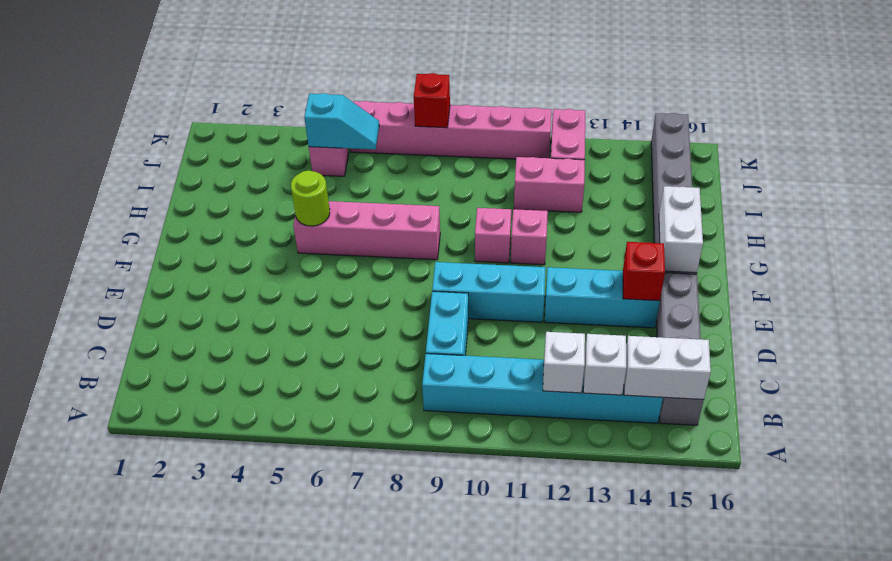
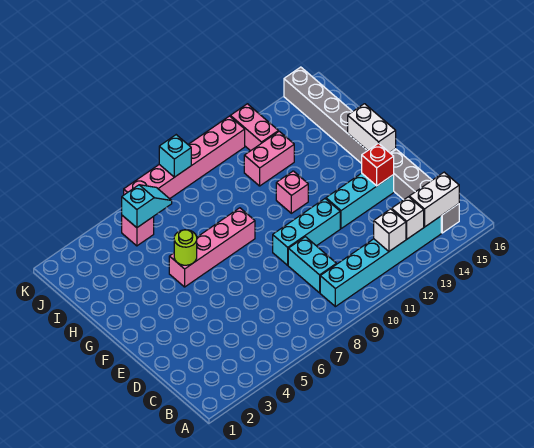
pink 1x1 brick [475,208,511,263] -> none
red 1x1 brick [414,73,450,128] -> cyan 1x1 brick [159,135,191,177]

